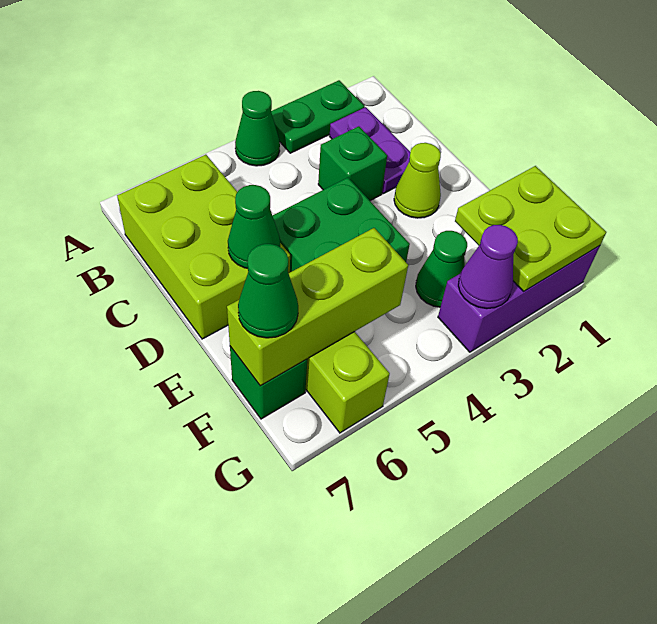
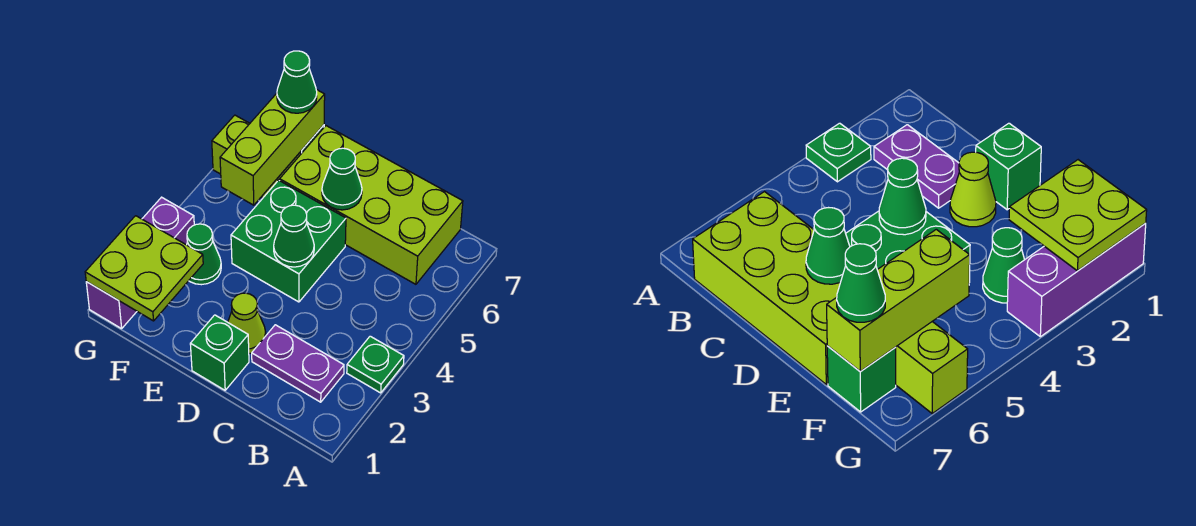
green 1x2 plate [271,80,364,153] -> green 1x1 plate [347,336,404,393]
green 1x1 cone [235,91,280,166] -> green 1x1 cone moved to [274,205,314,267]
lime 2x3 brick [117,155,290,339] -> lime 2x4 brick [280,126,463,284]
green 1x1 brick [318,126,387,201] -> green 1x1 brick moved to [190,315,249,390]
purple 1x1 cone [458,225,518,309] -> none

